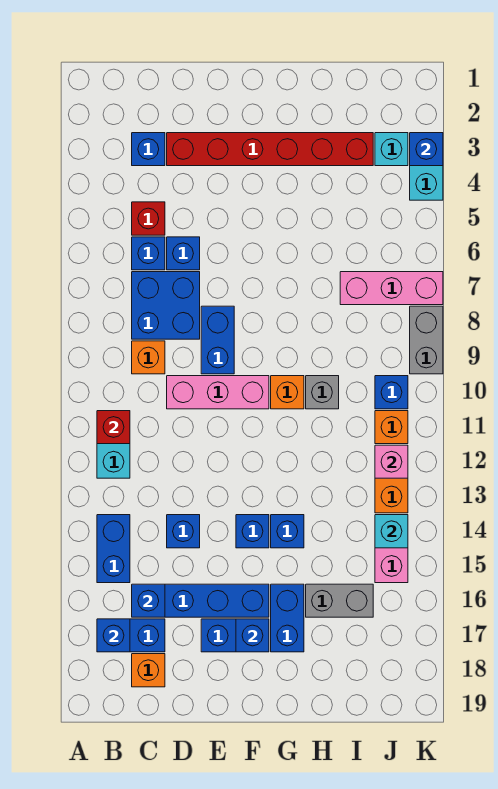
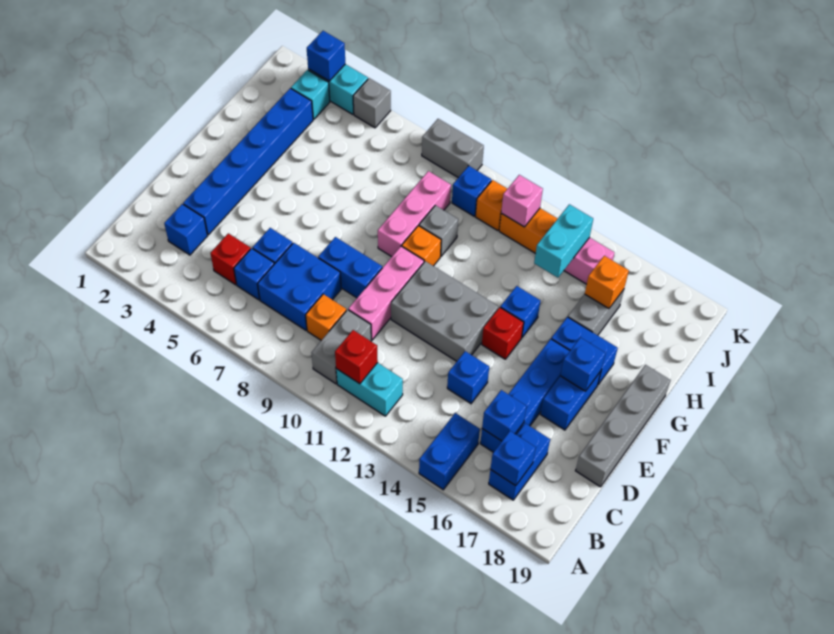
none -> grey 1x2 brick [311,310,371,384]
blue 1x2 brick [97,515,130,583] -> blue 1x2 brick turned to [419,413,480,490]
orange 1x1 brick [132,654,165,687] -> orange 1x1 brick moved to [585,256,629,309]
red 1x6 brick [167,133,373,166] -> blue 1x6 brick [183,88,313,235]
none -> grey 1x4 brick [576,365,670,487]
none -> grey 2x3 brick [391,261,498,361]
blue 1x1 brick [236,515,269,548] -> red 1x1 brick [482,308,524,359]
pink 1x3 brick [340,272,443,305] -> pink 1x3 brick moved to [378,171,451,257]
cyan 1x1 brick [375,515,408,548] -> cyan 1x2 brick [534,204,593,278]
none -> grey 1x1 brick [353,78,391,128]

